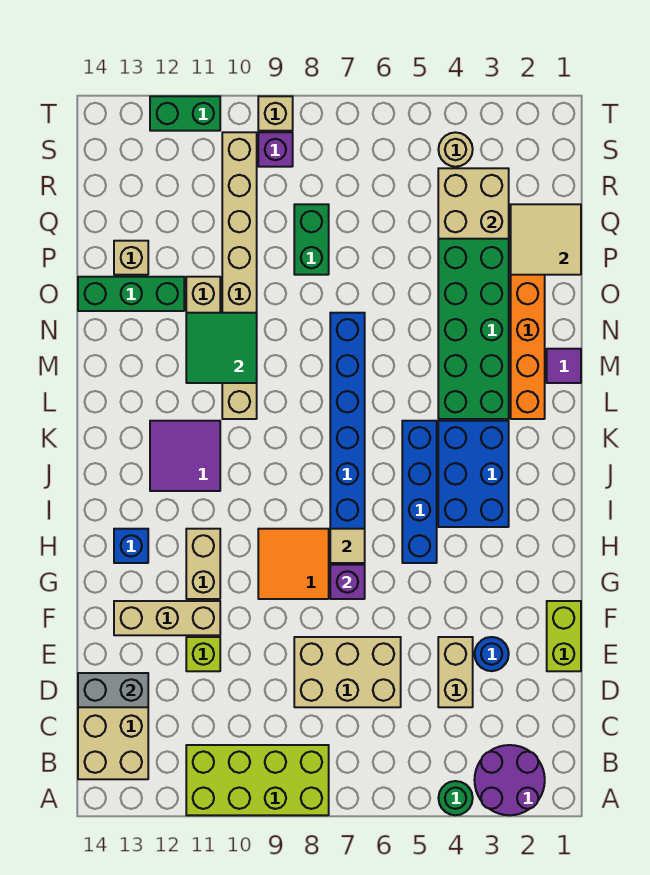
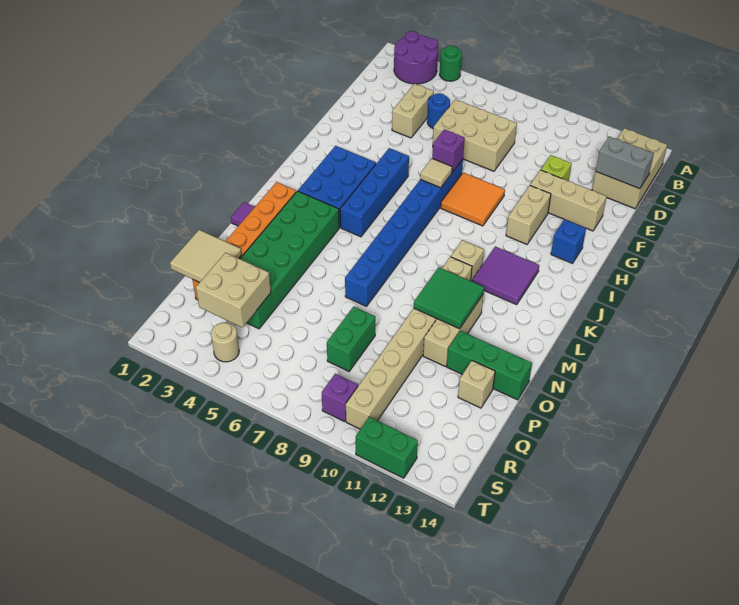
lime 2x4 brick [186,745,329,815] -> none
lime 1x2 brick [547,601,581,671] -> none
blue 1x1 round brick [475,637,509,671] -> blue 1x1 round brick moved to [427,93,450,128]
tan 1x1 brick [258,96,293,131] -> tan 1x1 brick moved to [451,240,484,281]

